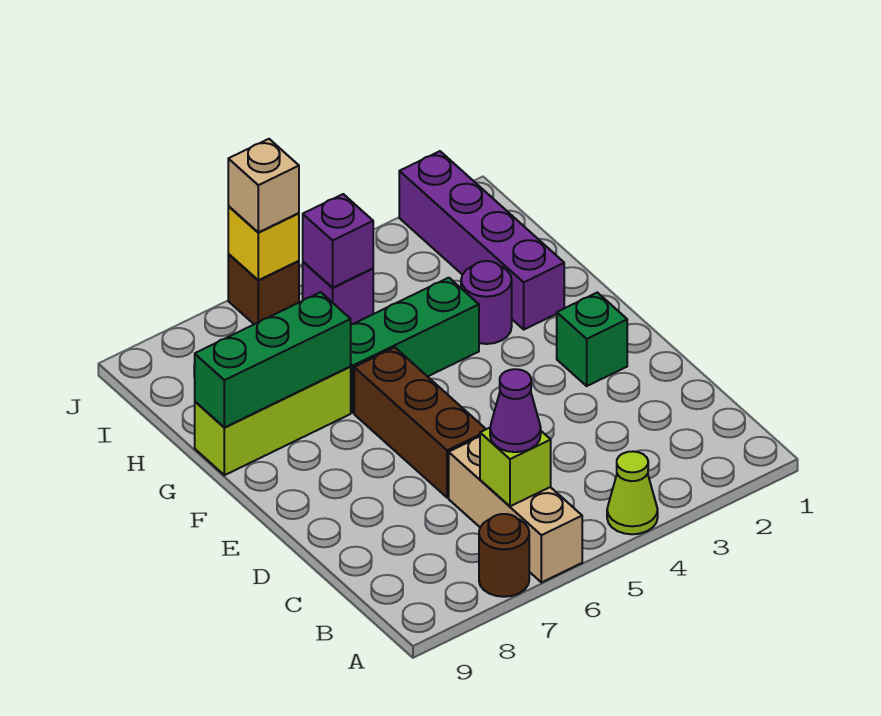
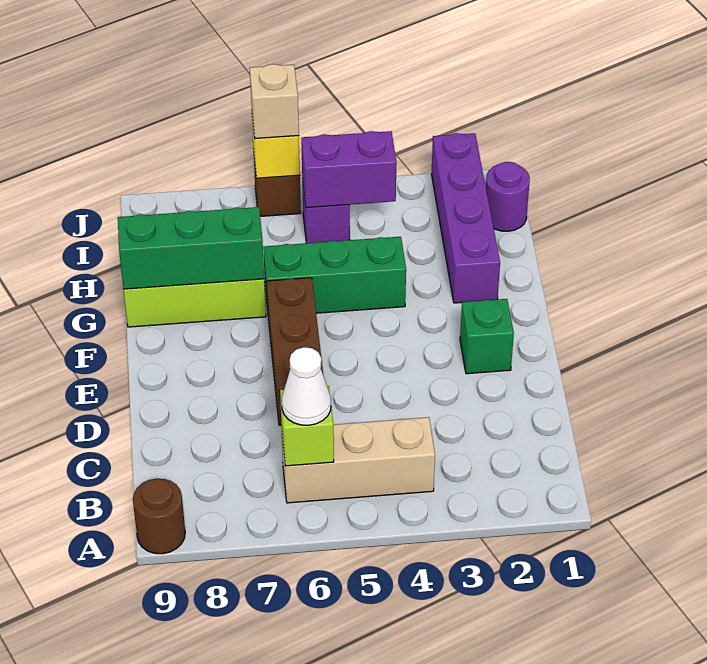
lime 1x1 cone [607,451,658,534] -> none
tan 1x3 brick [449,437,582,582] -> tan 1x3 brick turned to [282,417,435,503]
brown 1x1 round brick [479,514,529,597] -> brown 1x1 round brick moved to [133,478,185,554]
purple 1x1 cone [490,369,541,452] -> white 1x1 cone [282,347,331,425]
purple 1x1 round brick [461,261,512,344] -> purple 1x1 round brick moved to [486,162,530,231]
purple 1x1 brick [303,194,373,288] -> purple 1x2 brick [301,131,397,208]

